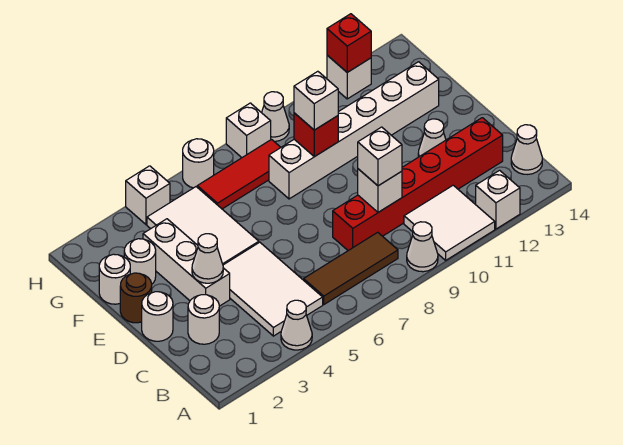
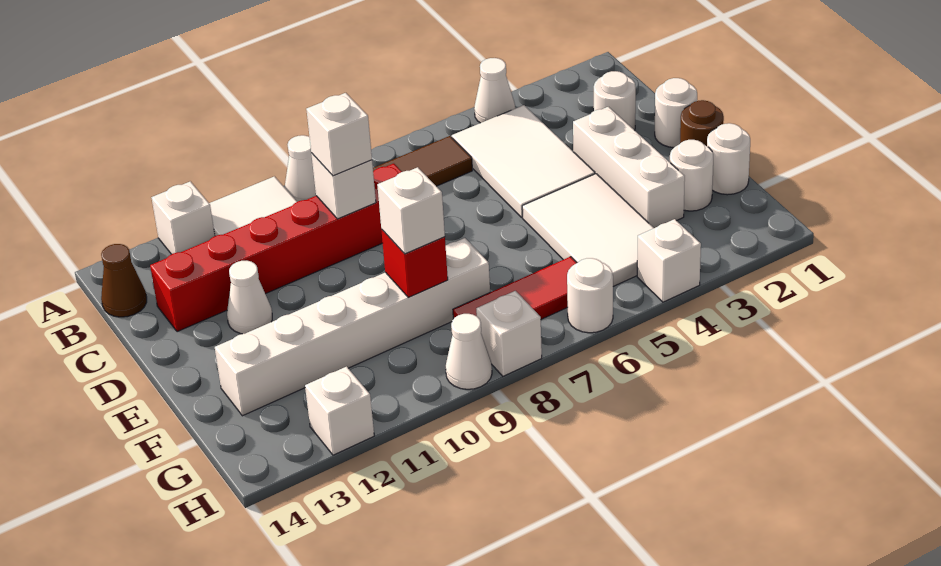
white 1x1 cone [511,125,542,174] -> brown 1x1 cone [101,244,147,317]
white 1x1 cone [192,234,223,283] -> none
red 1x1 brick [327,14,371,72] -> none

